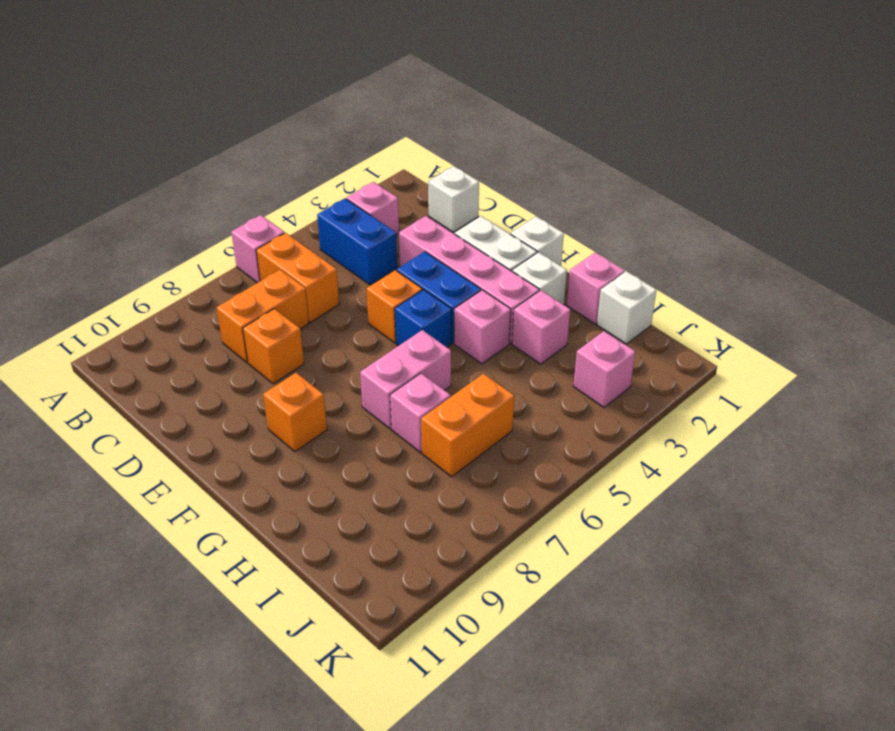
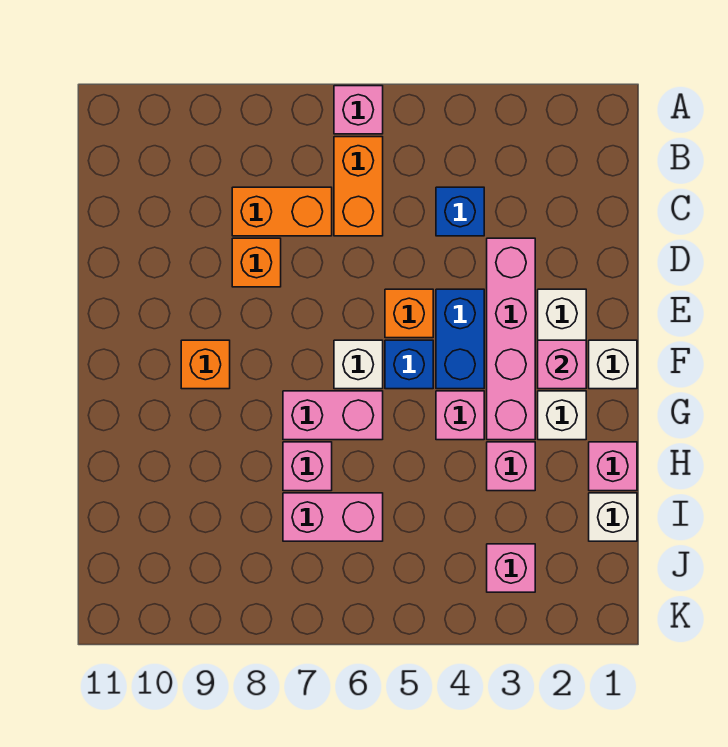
pink 1x1 brick [346,182,399,235] -> pink 1x1 brick moved to [538,340,586,389]
blue 1x2 brick [317,198,397,285] -> blue 1x1 brick [436,187,484,236]
white 1x1 brick [428,166,479,232] -> white 1x1 brick moved to [334,340,383,389]
orange 1x2 brick [421,374,514,477] -> pink 1x2 brick [283,493,383,541]

